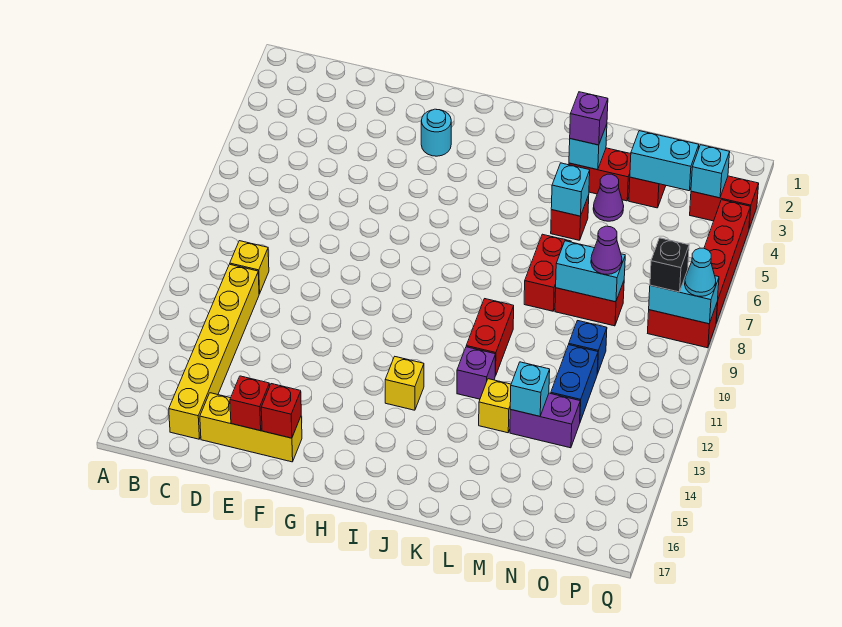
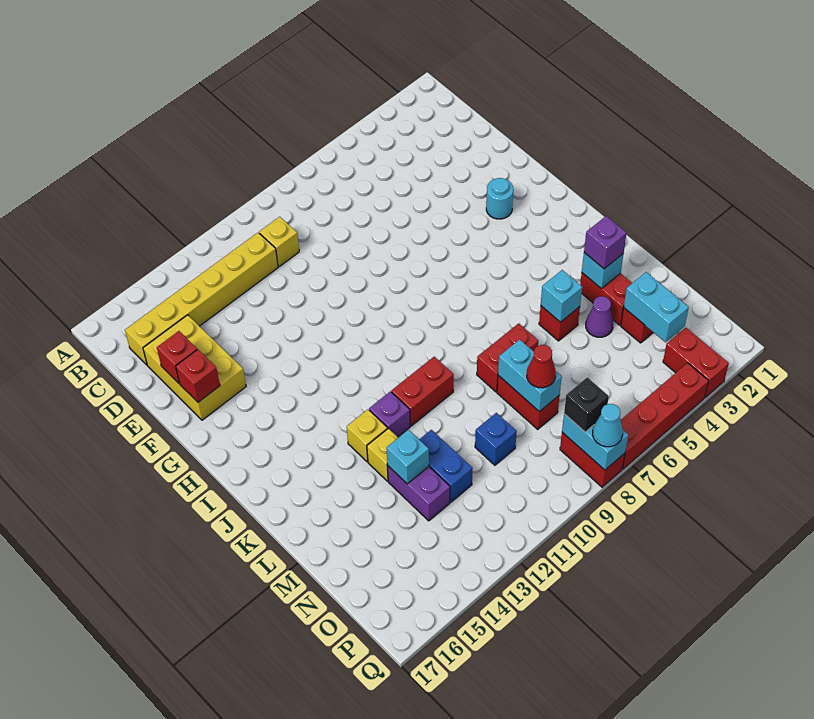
yellow 1x3 brick [200,393,302,462] -> yellow 2x3 brick [143,315,246,420]
yellow 1x1 brick [385,357,424,410] -> yellow 1x1 brick moved to [347,410,387,462]
purple 1x1 cone [591,226,622,274] -> red 1x1 cone [527,345,556,388]
blue 1x2 brick [551,345,598,422] -> blue 1x2 brick turned to [419,430,473,502]
cyan 1x1 brick [691,145,730,198] -> none

